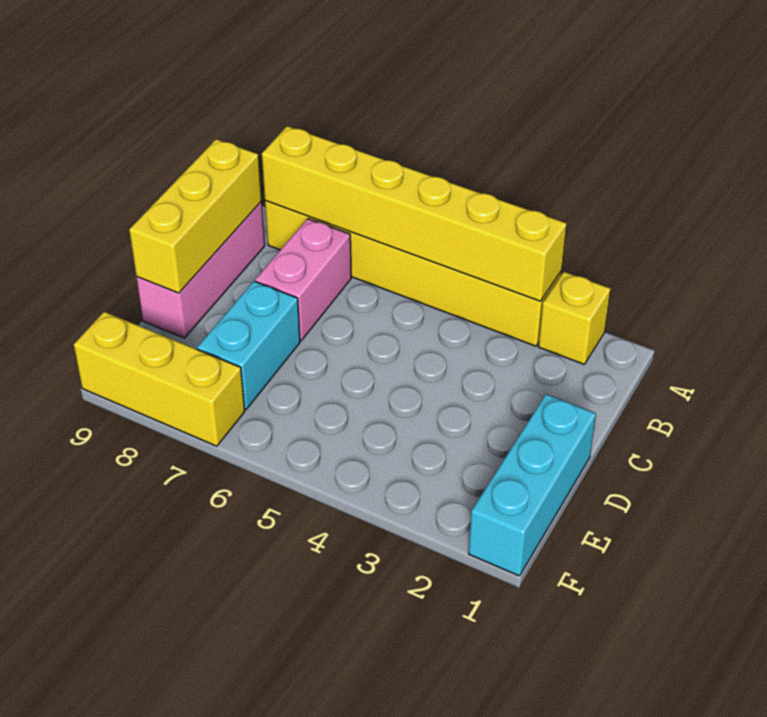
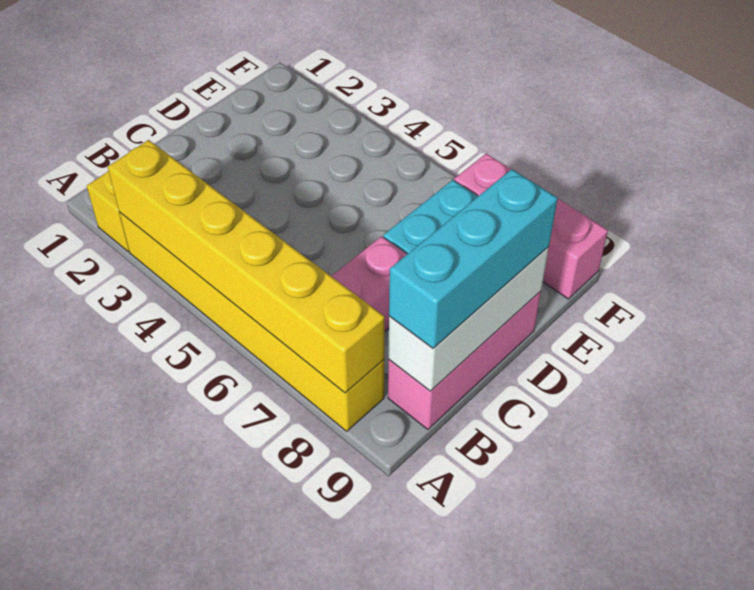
yellow 1x3 brick [129,139,262,293] -> white 1x3 brick [388,247,549,391]
cyan 1x3 brick [469,394,596,576] -> cyan 1x3 brick moved to [389,169,558,348]
yellow 1x3 brick [74,312,245,446] -> pink 1x3 brick [454,153,608,299]

